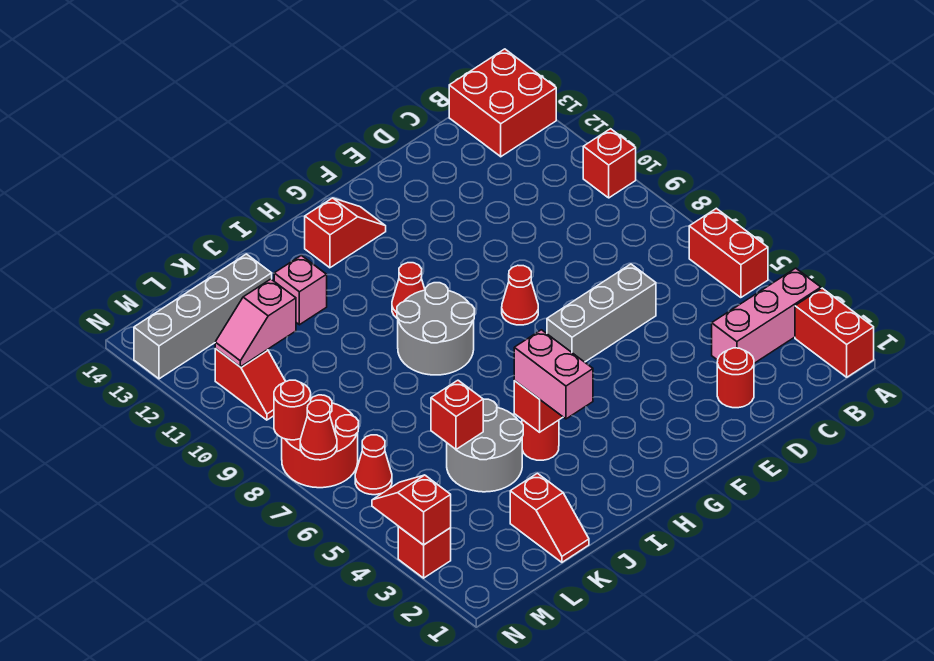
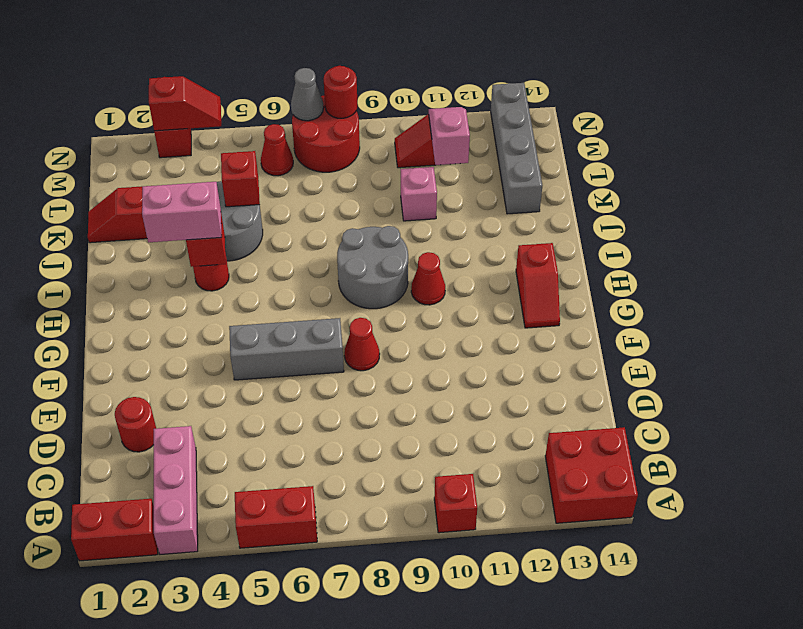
grey 1x3 brick [547,264,656,362] -> grey 1x3 brick turned to [229,318,344,380]
pink 1x1 brick [274,255,327,325] -> pink 1x1 brick moved to [401,167,437,221]
red 1x1 cone [300,400,337,460] -> grey 1x1 cone [291,68,324,121]

